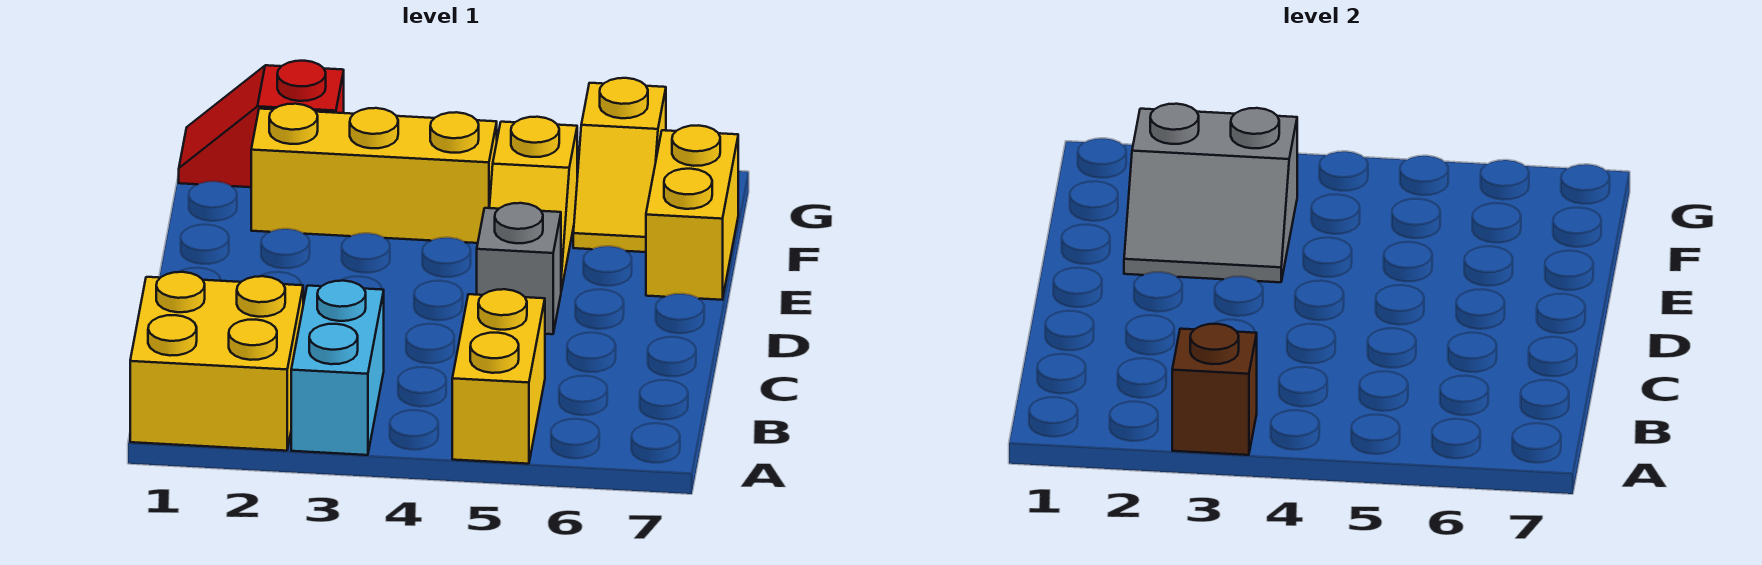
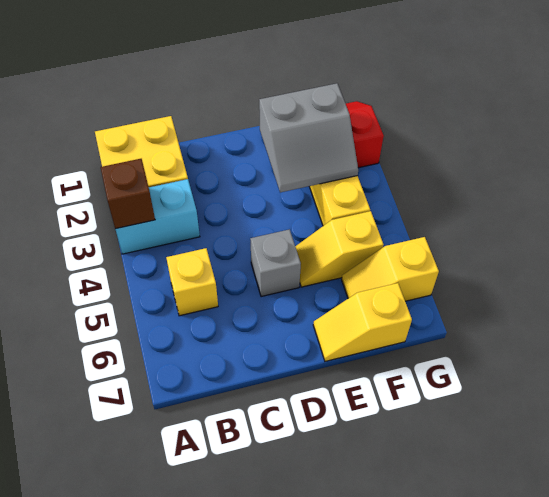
yellow 1x2 brick [452,289,545,464] -> yellow 1x1 brick [166,248,218,316]
grey 2x2 slope [1124,104,1297,282] -> grey 2x2 slope turned to [259,83,358,192]
yellow 1x2 brick [646,125,738,300] -> yellow 1x2 slope [313,283,412,361]

